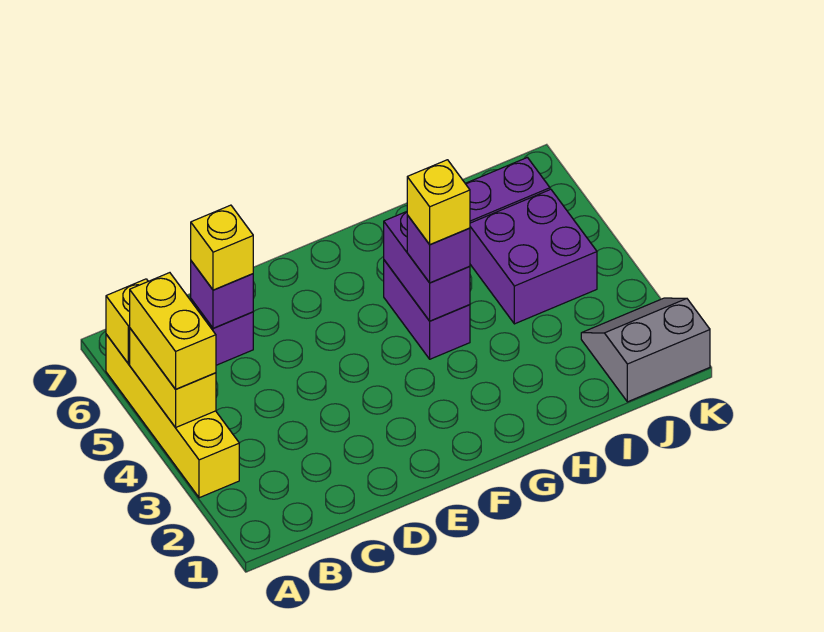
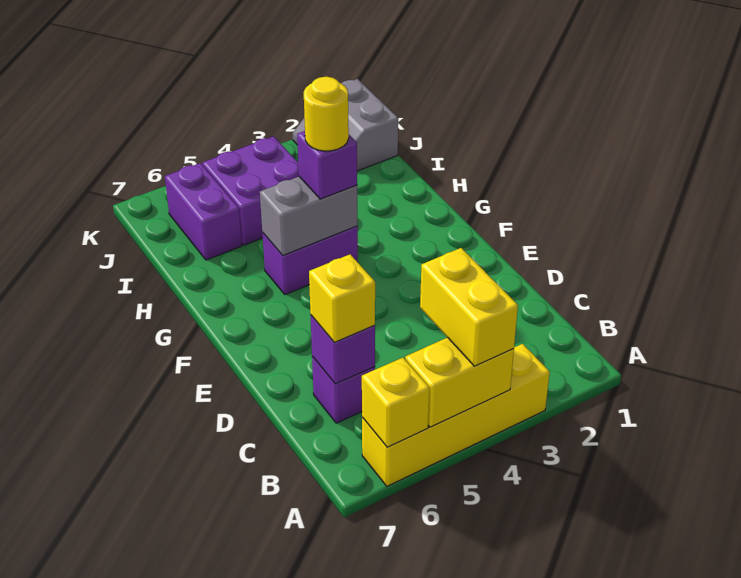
yellow 1x2 brick [130,273,216,389] -> yellow 1x2 brick turned to [420,248,518,366]
purple 1x2 brick [384,212,470,321] -> grey 1x2 brick [260,177,357,256]
yellow 1x1 brick [407,160,470,245] -> yellow 1x1 round brick [304,77,349,151]

